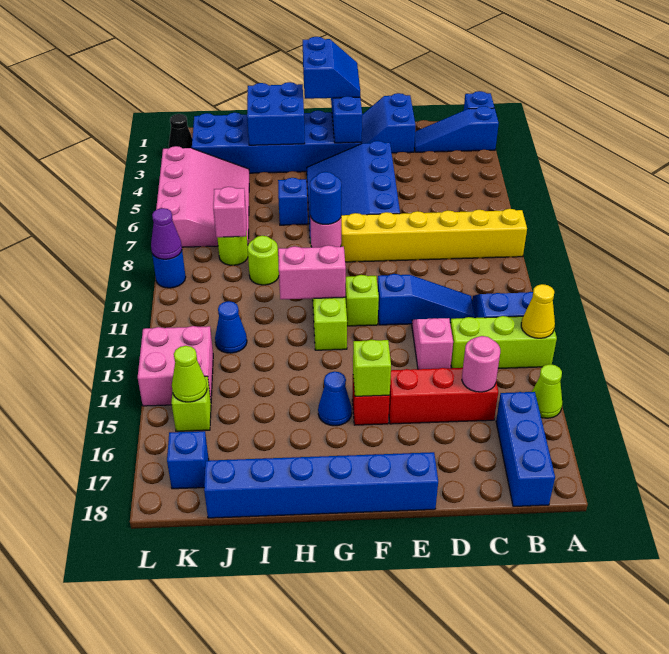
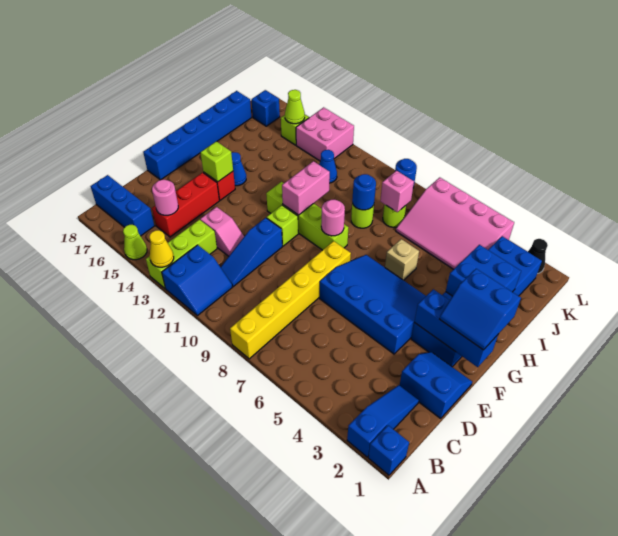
blue 1x1 round brick [310,172,341,224] -> blue 1x1 round brick moved to [352,174,376,210]
blue 1x1 brick [278,178,308,225] -> tan 1x1 brick [385,239,419,280]
purple 1x1 cone [151,208,182,259] -> none

